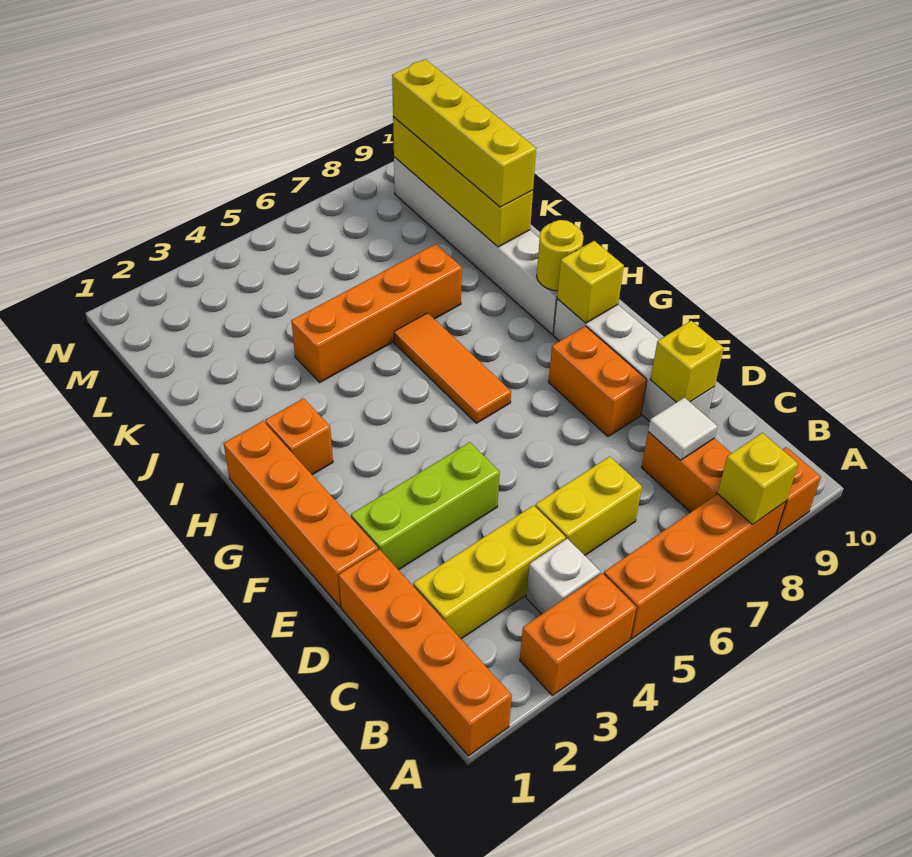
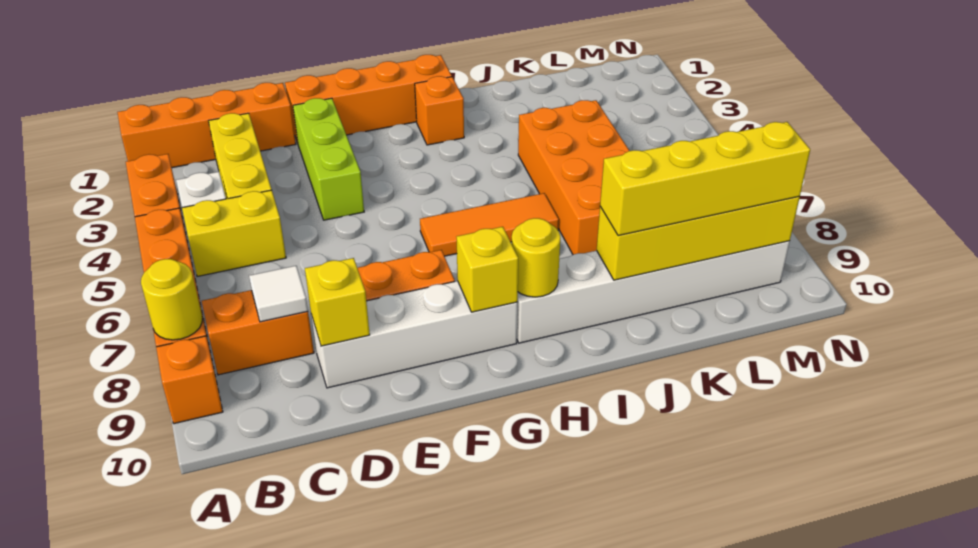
yellow 1x1 brick [718,433,798,525] -> yellow 1x1 round brick [141,259,202,340]
yellow 1x2 brick [535,456,642,555] -> yellow 1x2 brick turned to [182,190,286,277]
orange 1x4 brick [291,244,462,382] -> orange 2x4 brick [518,100,629,255]

